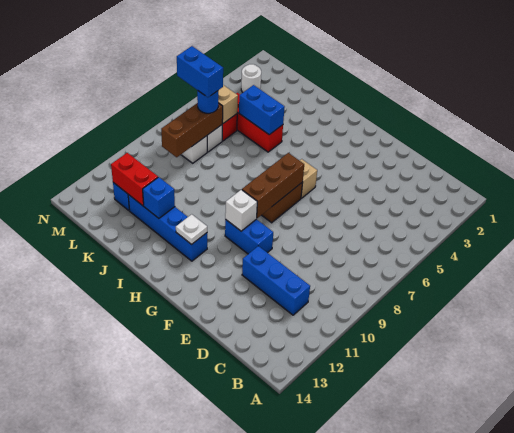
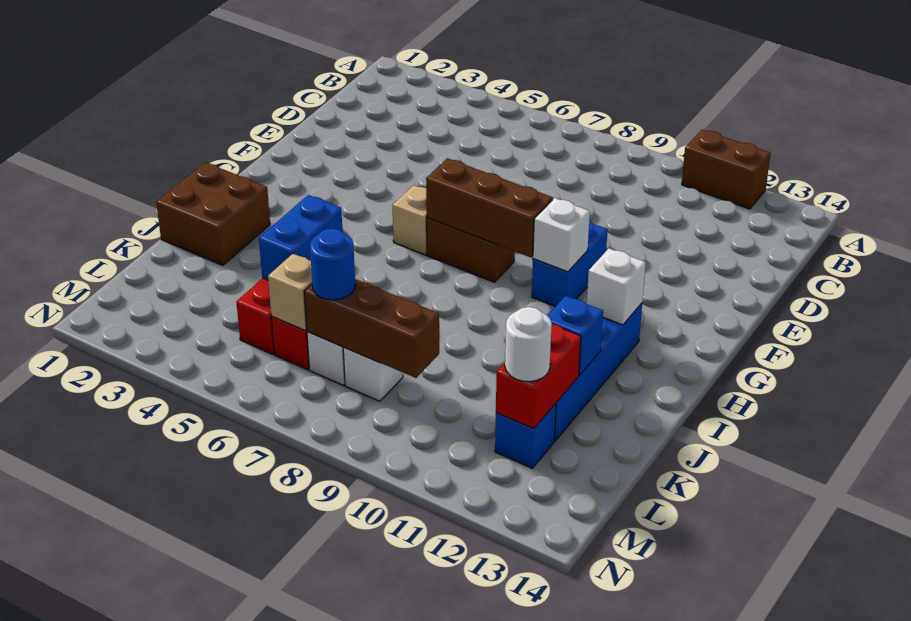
none -> brown 1x2 brick [682,130,771,209]
blue 1x3 brick [242,246,310,315] -> none
white 1x1 plate [176,214,207,245] -> white 1x1 brick [587,248,646,325]
none -> brown 2x2 brick [156,162,270,265]
blue 1x2 brick [177,46,223,97] -> none
white 1x1 round brick [241,64,261,92] -> white 1x1 round brick moved to [505,307,552,382]

